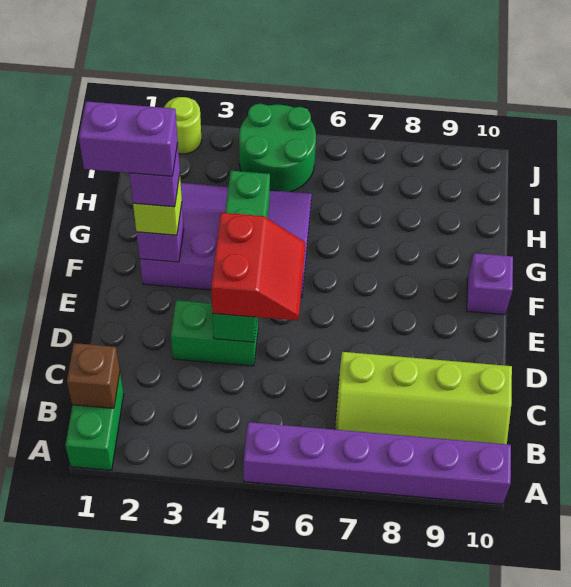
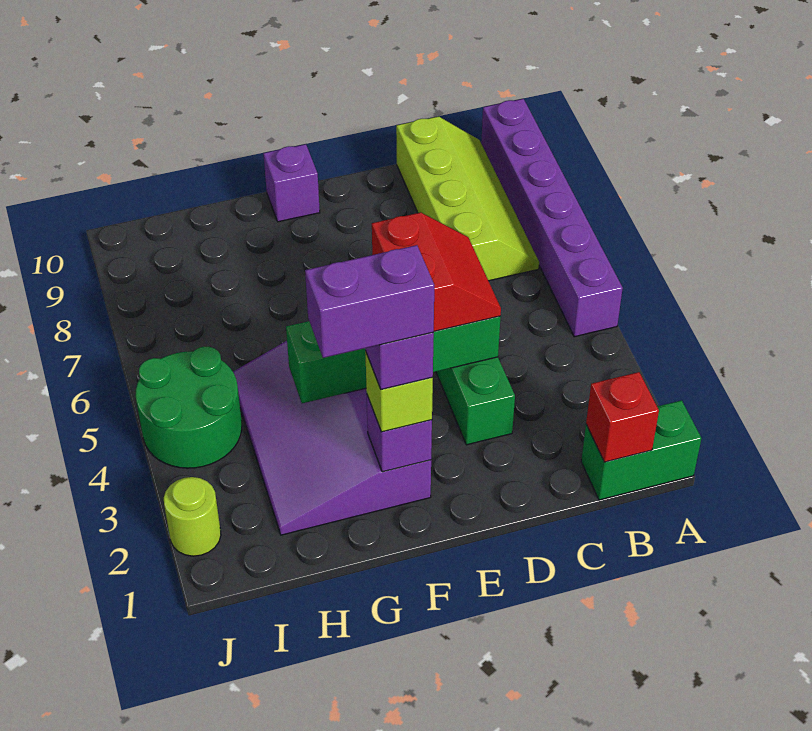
brown 1x1 brick [67,343,120,408] -> red 1x1 brick [586,372,659,462]
red 2x2 slope [211,213,305,321] -> red 2x2 slope turned to [372,212,501,331]
purple 1x2 brick [79,101,178,176] -> purple 1x2 brick turned to [305,245,434,358]

